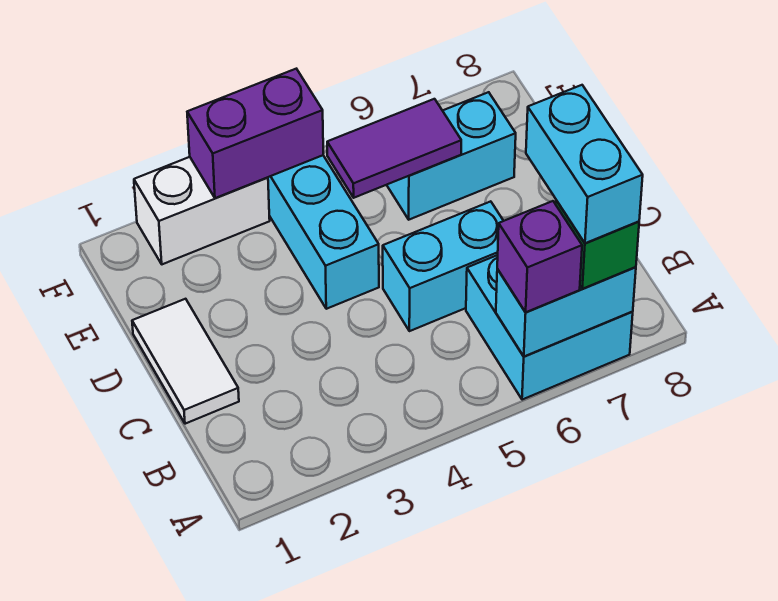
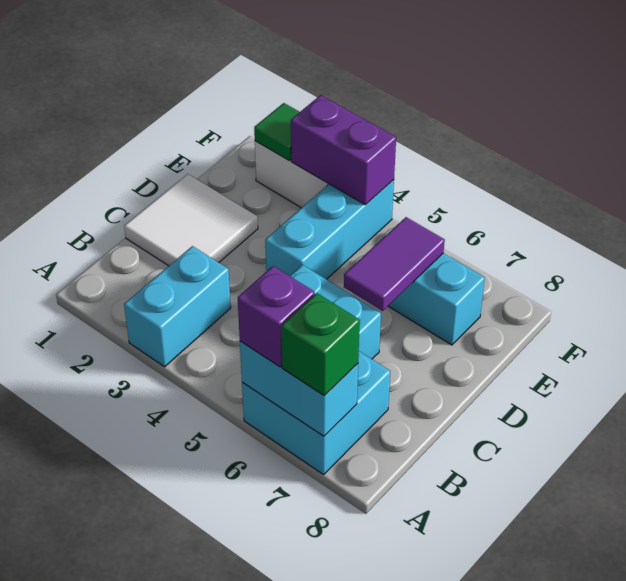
cyan 1x2 brick [526,85,643,243] -> cyan 1x2 brick moved to [124,246,231,367]
white 1x2 tile [132,299,239,424] -> white 2x2 tile [124,174,258,266]
purple 1x2 tile [327,99,461,198] -> purple 1x2 tile turned to [344,217,445,311]
none -> green 1x1 tile [254,103,299,160]

